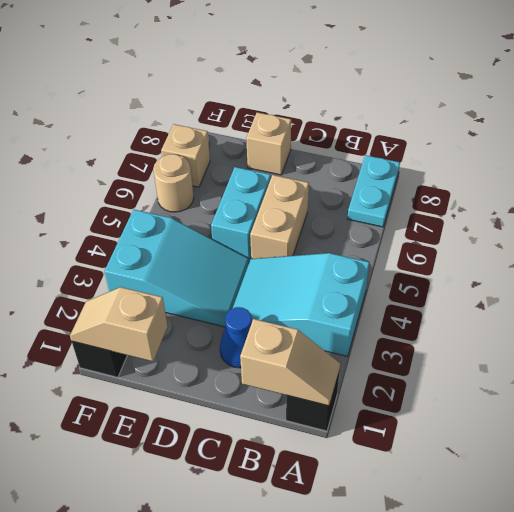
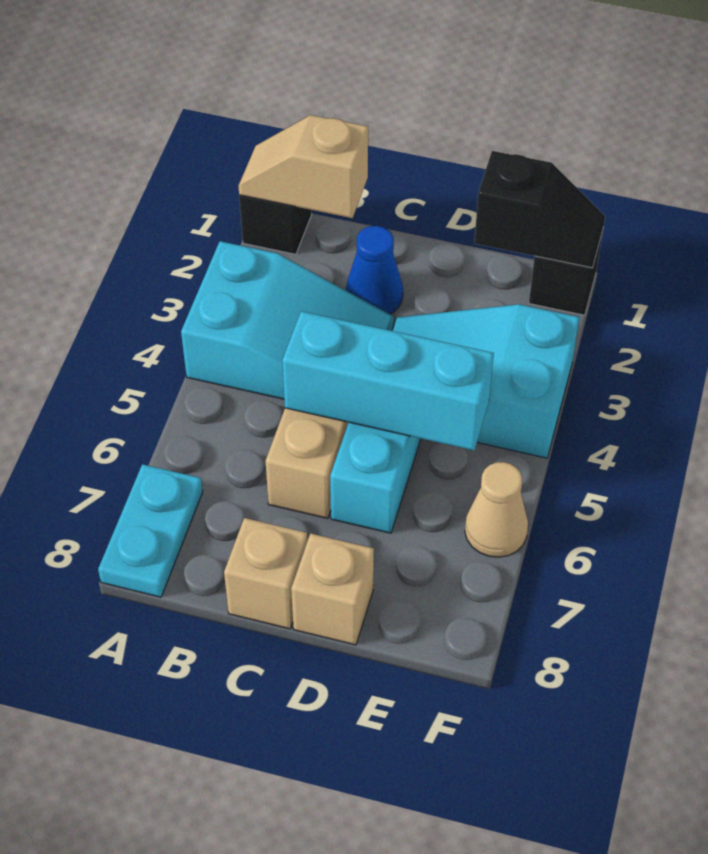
none -> cyan 1x3 brick [282,311,494,450]
tan 1x2 slope [70,287,168,361] -> black 1x2 slope [474,151,605,268]
tan 1x1 round brick [153,154,194,212] -> tan 1x1 cone [465,462,528,557]
tan 1x1 brick [161,124,210,187] -> tan 1x1 brick moved to [224,518,307,629]

